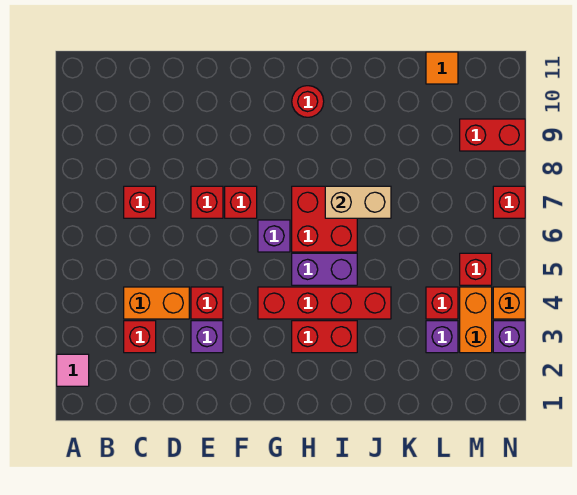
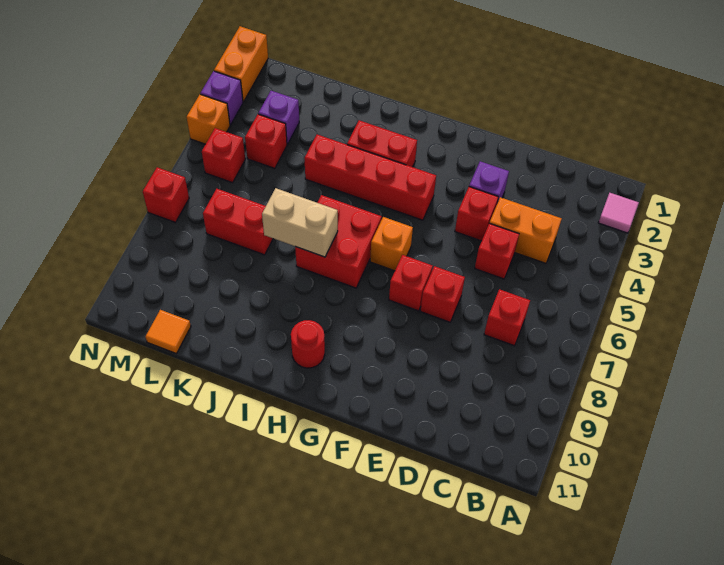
red 1x1 brick [124,321,156,353] -> red 1x1 brick moved to [475,223,519,279]
purple 1x1 brick [258,220,290,252] -> orange 1x1 brick [370,217,413,271]
purple 1x2 brick [292,253,357,285] -> none
orange 1x2 brick [460,287,492,353] -> orange 1x2 brick moved to [214,26,268,102]
red 1x2 brick [460,119,525,151] -> red 1x2 brick moved to [203,189,273,255]

